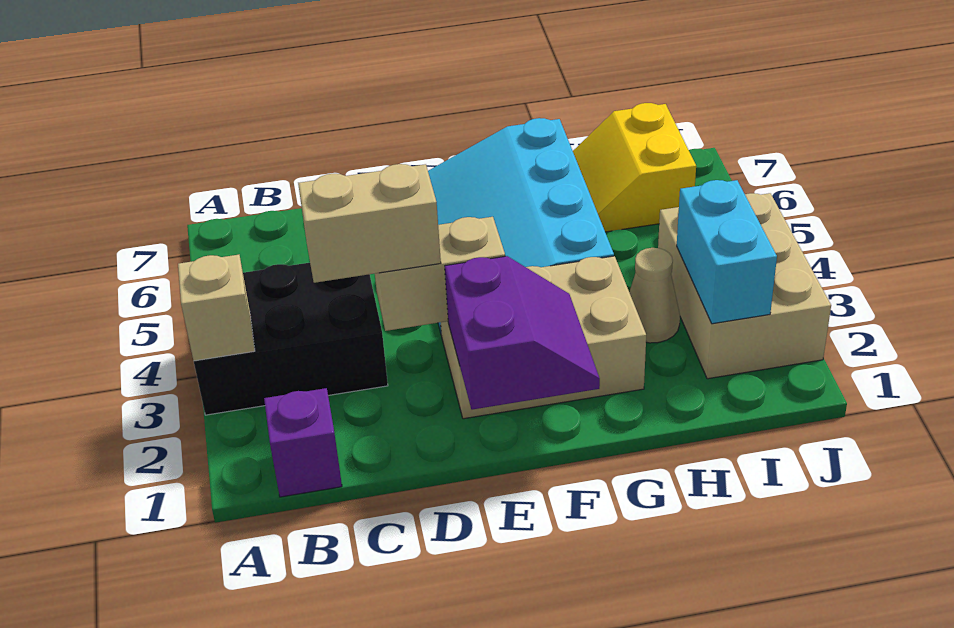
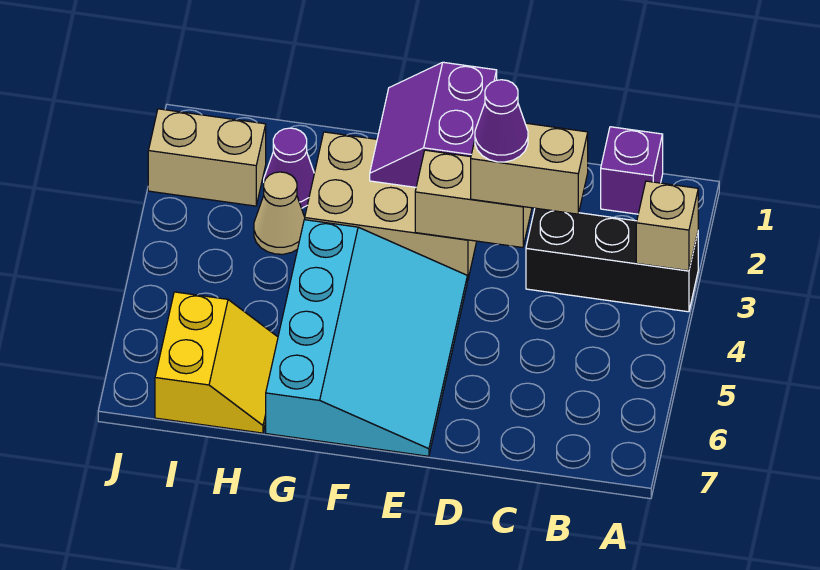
black 2x3 brick [194,263,388,415] -> black 1x3 brick [526,208,698,312]
none -> purple 1x1 cone [475,80,528,162]
none -> purple 1x1 cone [264,128,314,208]
tan 2x3 brick [658,193,831,379] -> tan 1x2 brick [148,109,266,206]
cyan 1x2 brick [677,180,777,324] -> none

